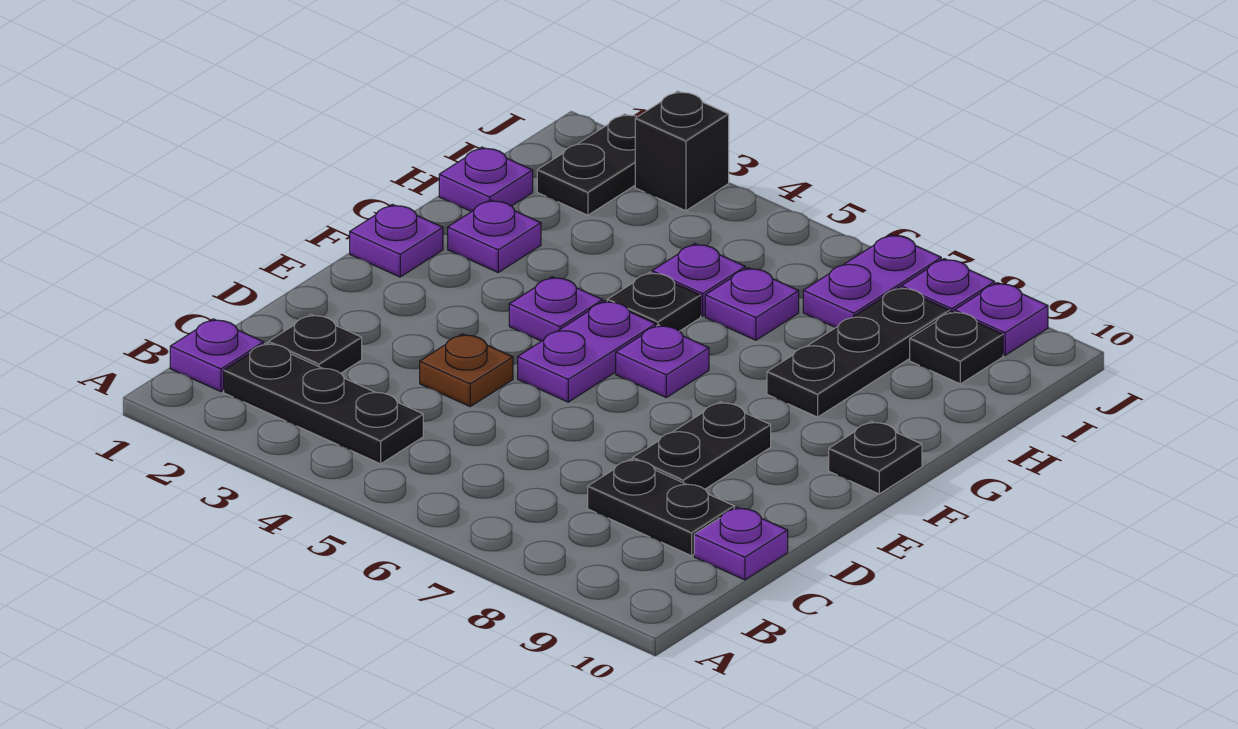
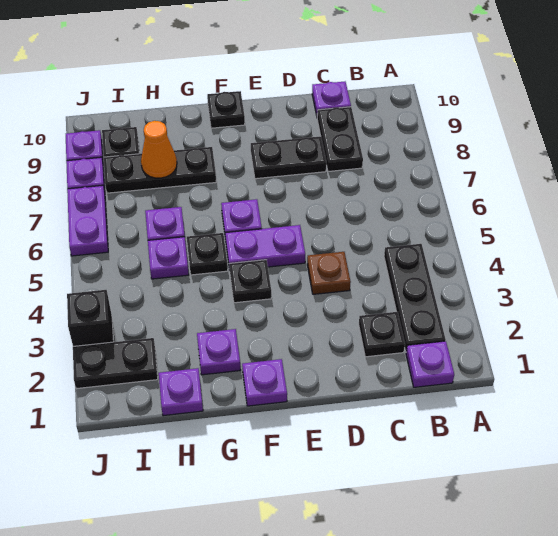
purple 1x1 plate [509,277,603,341] -> black 1x1 plate [229,260,271,303]
none -> orange 1x1 cone [141,121,177,178]
purple 1x2 plate [803,235,941,328] -> purple 1x2 plate turned to [67,185,108,256]

